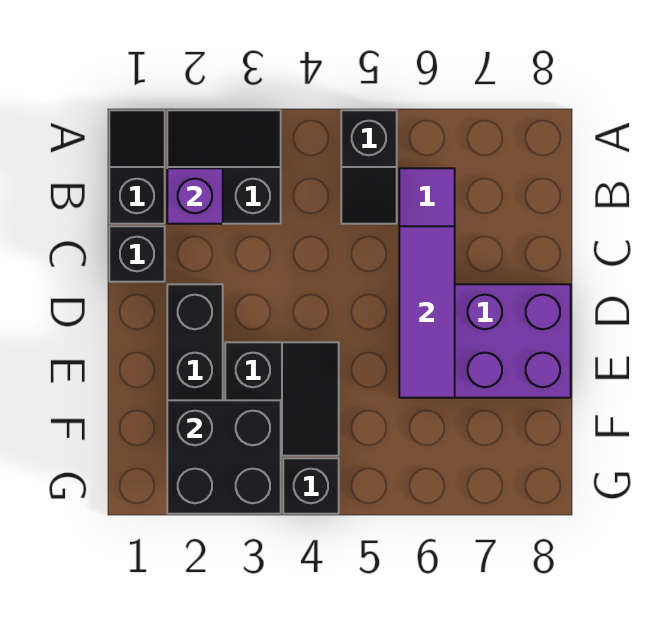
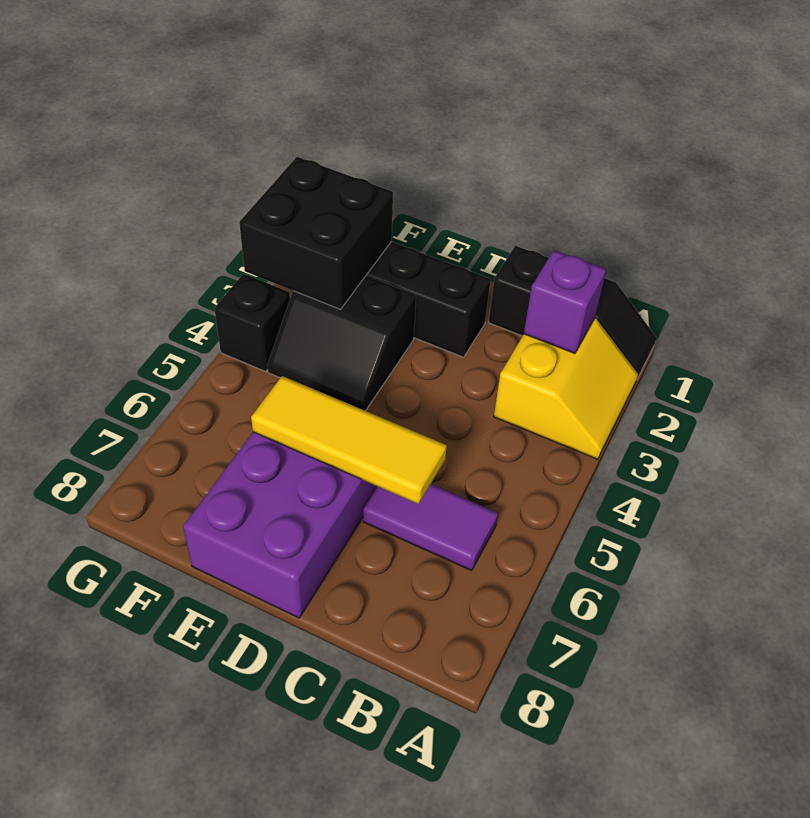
black 2x2 slope [167,110,281,224] -> yellow 2x2 slope [494,318,638,459]
black 1x2 slope [341,110,397,224] -> none
purple 1x3 tile [399,226,455,398] -> yellow 1x3 tile [251,376,447,504]

